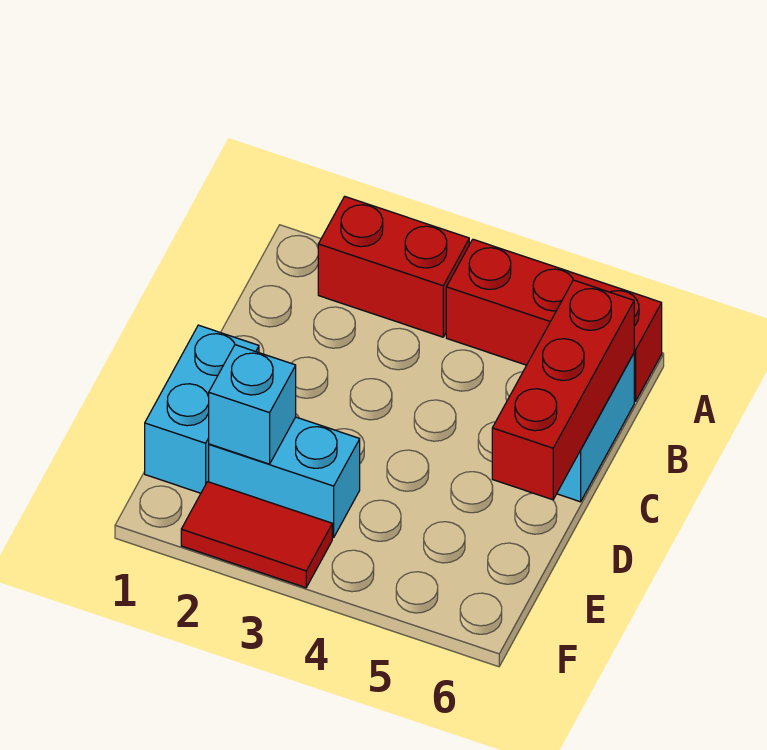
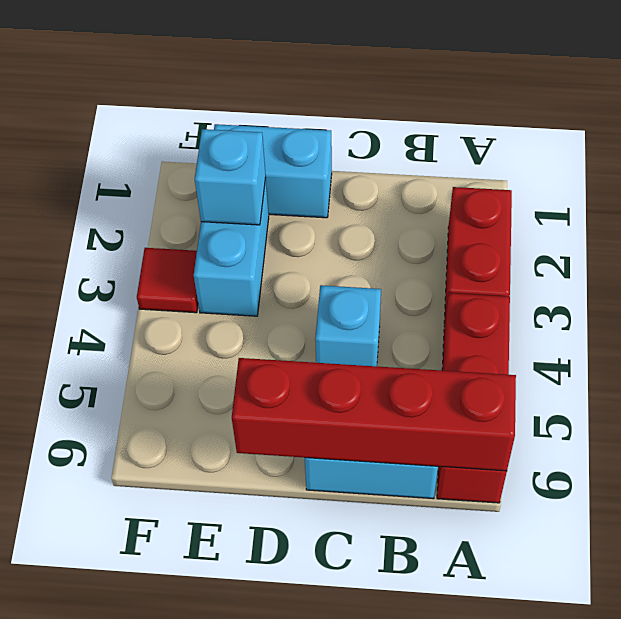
red 1x3 brick [492,280,634,500] -> red 1x4 brick [232,358,516,471]
none -> cyan 1x1 brick [315,285,381,366]
red 1x2 tile [181,482,332,588] -> red 1x1 tile [137,248,198,313]

